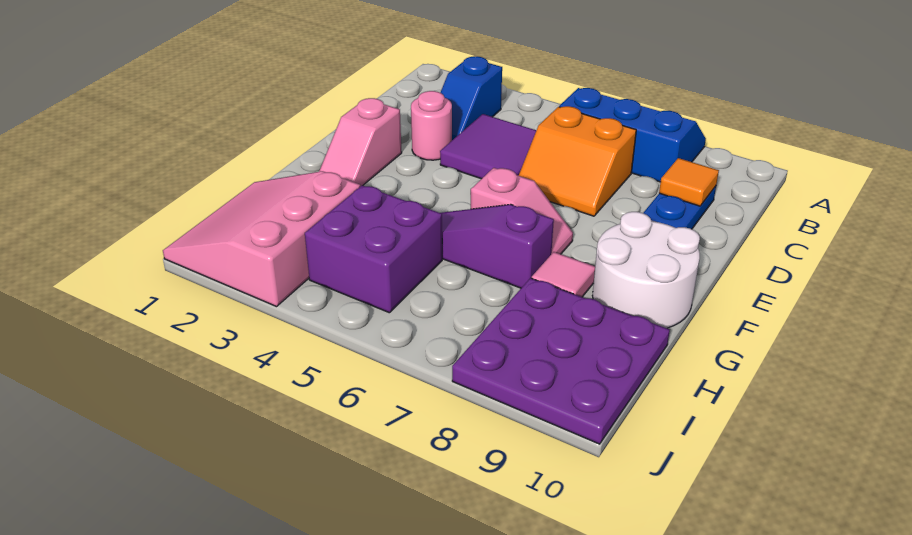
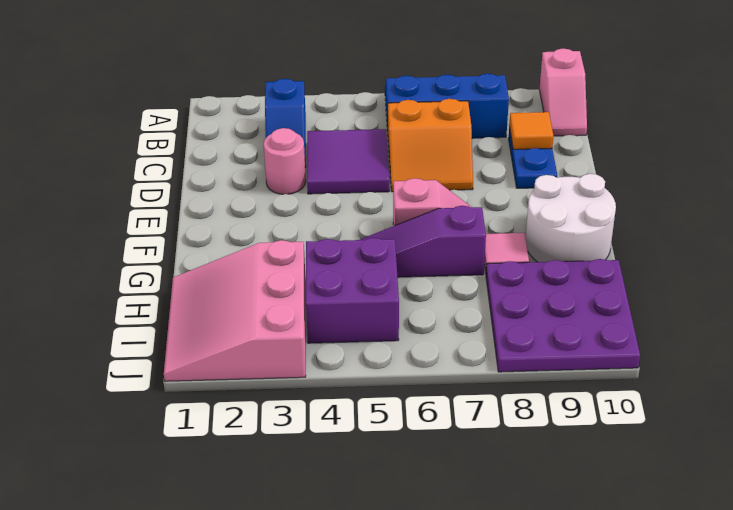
pink 1x2 slope [319,98,402,187] -> pink 1x2 slope moved to [540,49,587,136]

